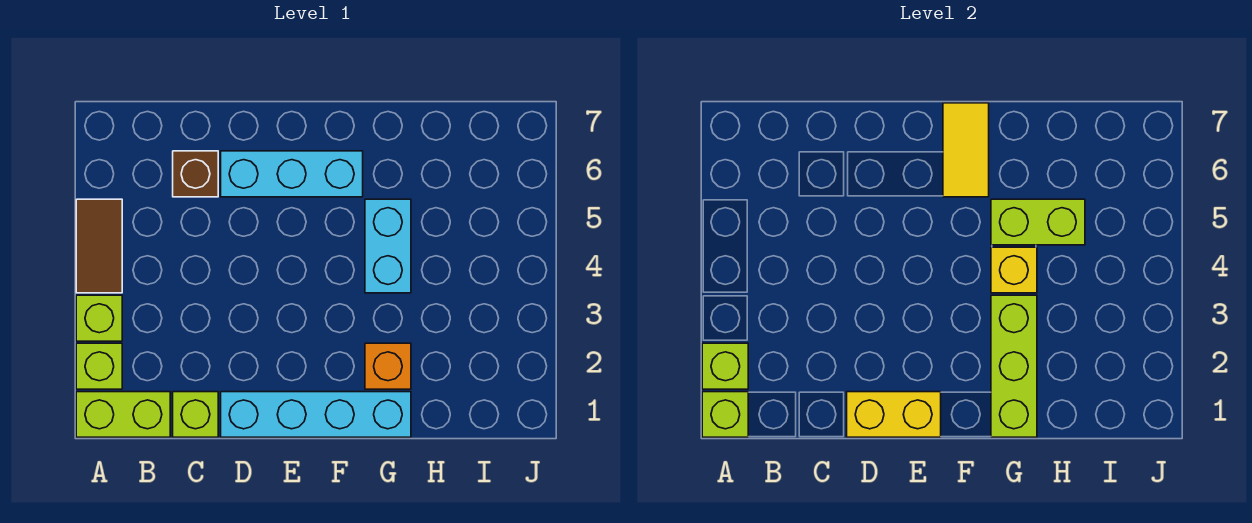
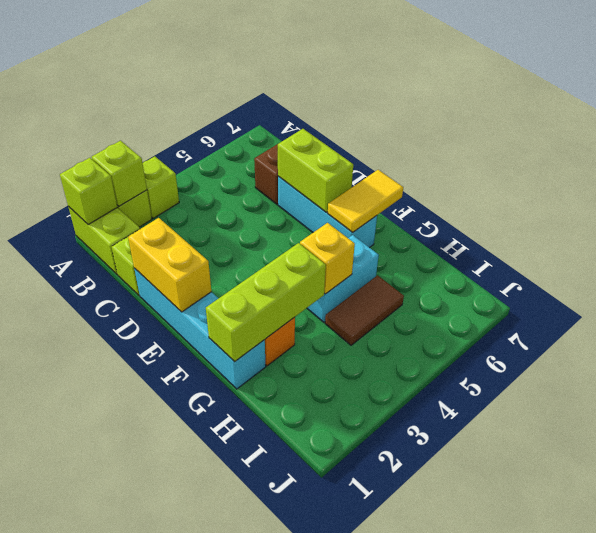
brown 1x2 tile [76,199,122,293] -> brown 1x2 tile moved to [325,275,404,345]
lime 1x2 brick [991,199,1085,245] -> lime 1x2 brick moved to [278,129,353,212]

